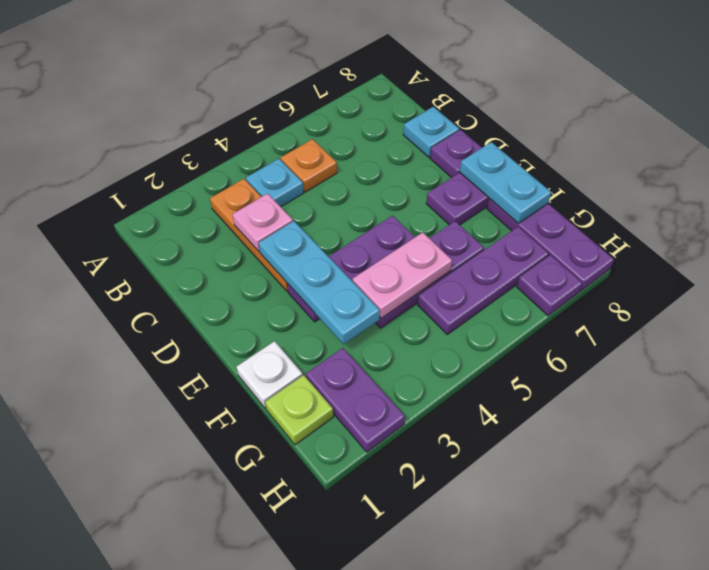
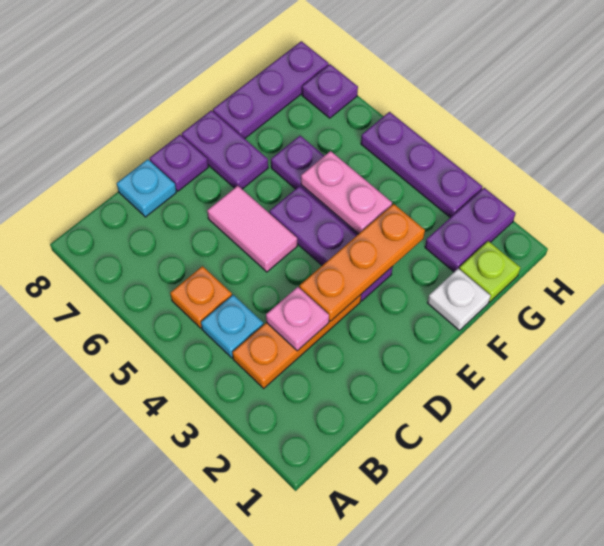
cyan 1x3 plate [259,221,380,344] -> orange 1x3 plate [299,204,425,321]
none -> pink 1x2 tile [207,186,297,272]
cyan 1x2 plate [460,142,551,223] -> none
purple 1x3 plate [418,227,549,334] -> purple 1x3 plate moved to [361,112,482,218]

